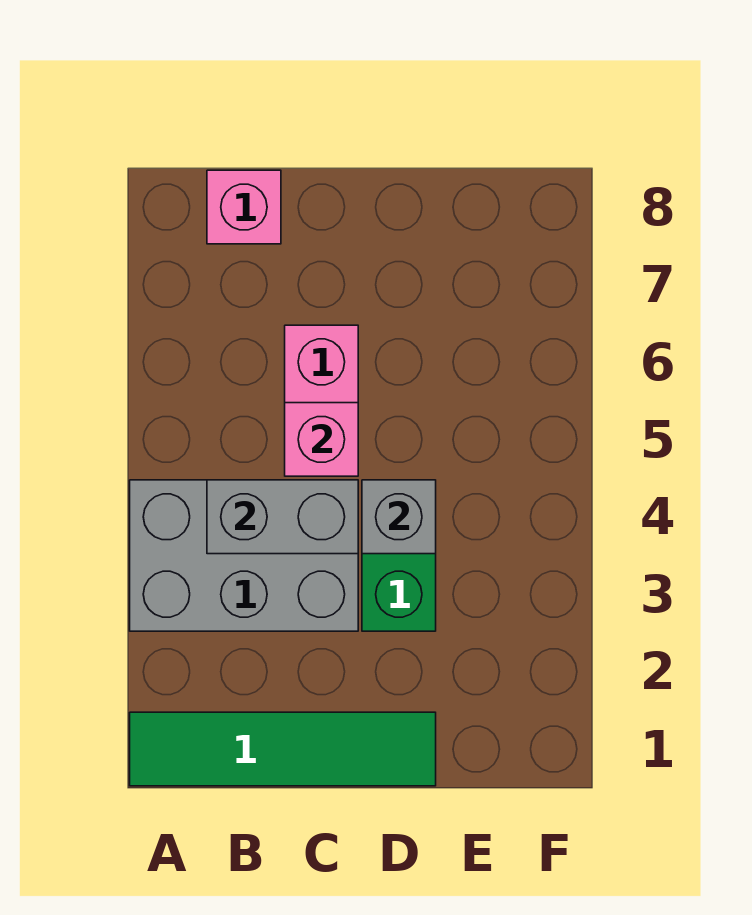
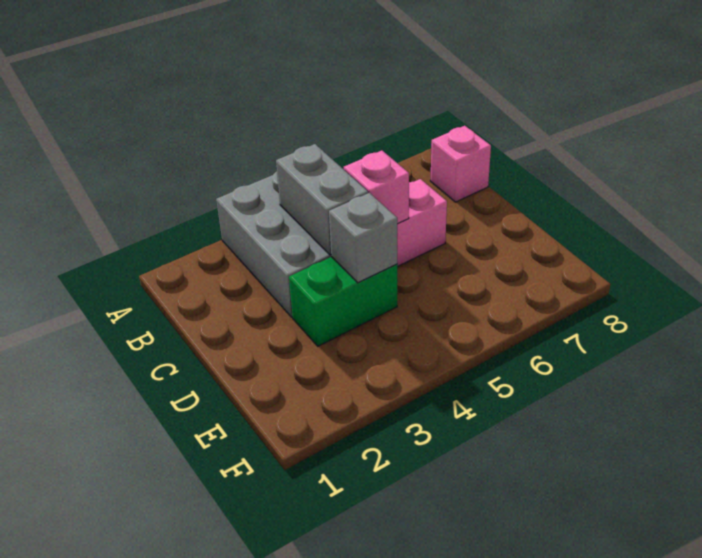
green 1x4 tile [130,712,436,786] -> none

